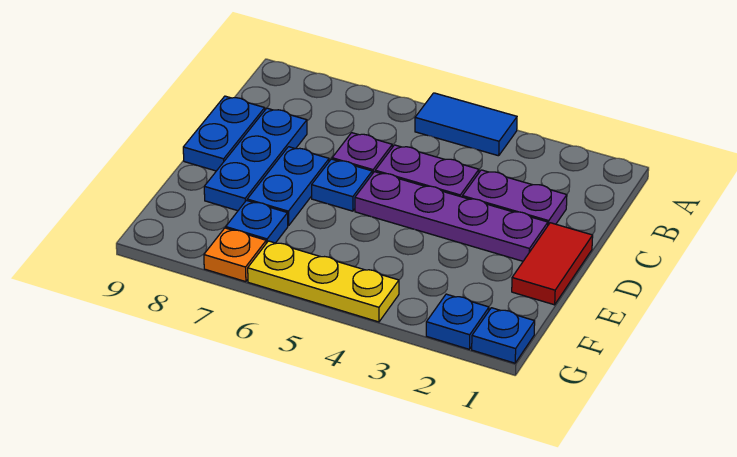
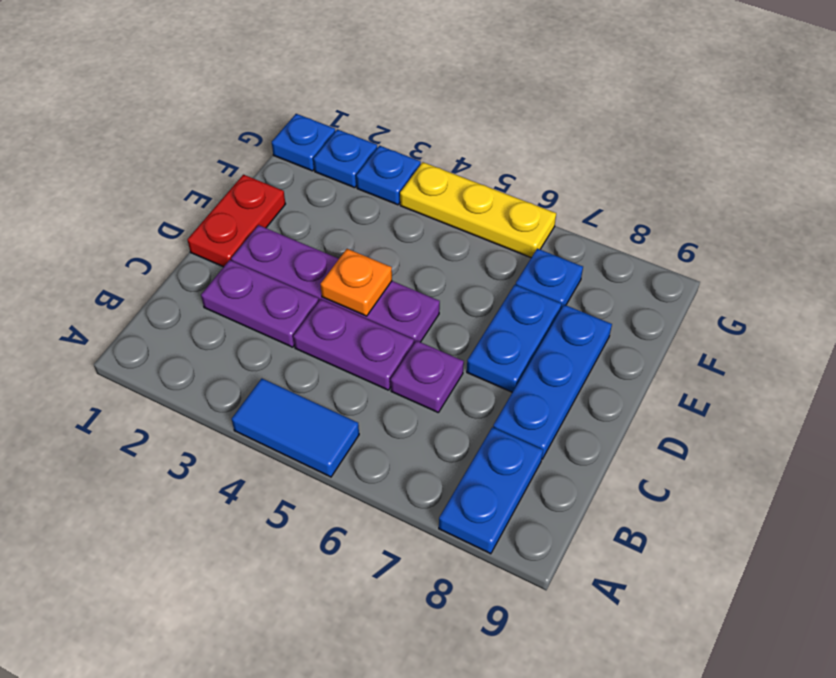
blue 1x2 plate [183,96,265,171] -> blue 1x2 plate moved to [439,427,543,554]
red 1x2 tile [512,223,593,305] -> red 1x2 plate [187,175,285,267]
blue 1x1 plate [312,159,372,211] -> blue 1x1 plate moved to [356,146,421,205]
orange 1x1 plate [204,228,266,282] -> orange 1x1 plate moved to [320,249,392,316]

